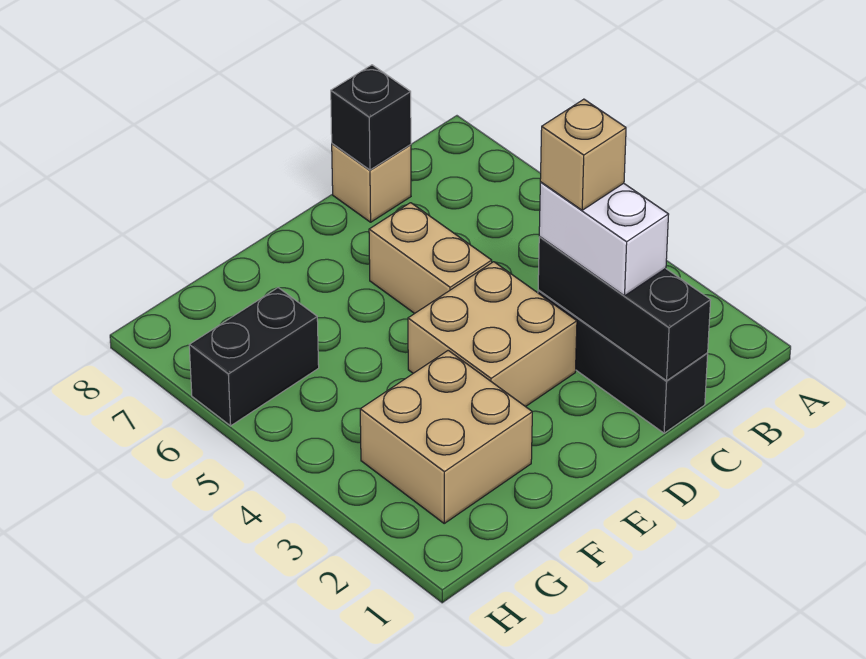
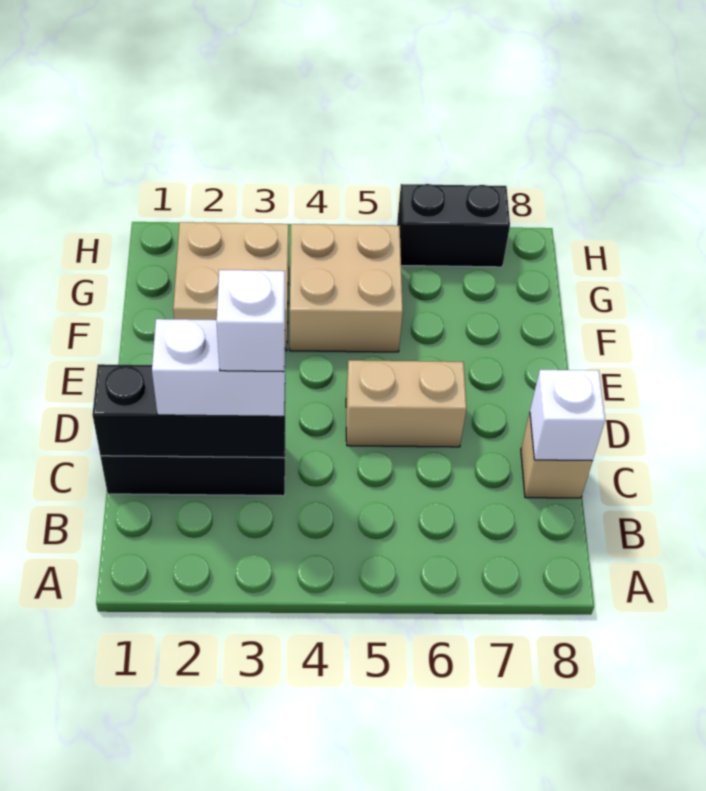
tan 1x1 brick [540,99,626,210] -> white 1x1 brick [217,270,285,372]
black 1x1 brick [331,65,411,170] -> white 1x1 brick [530,370,605,461]
tan 2x2 brick [408,262,577,407] -> tan 2x2 brick moved to [290,224,403,352]
black 1x2 brick [189,288,319,426] -> black 1x2 brick turned to [397,184,510,267]

